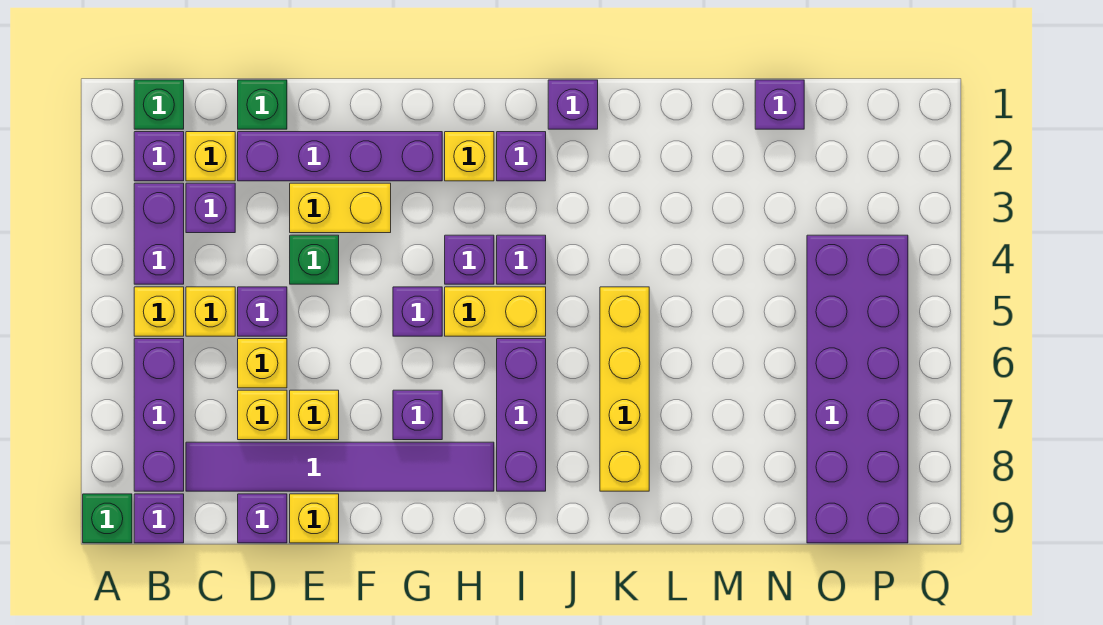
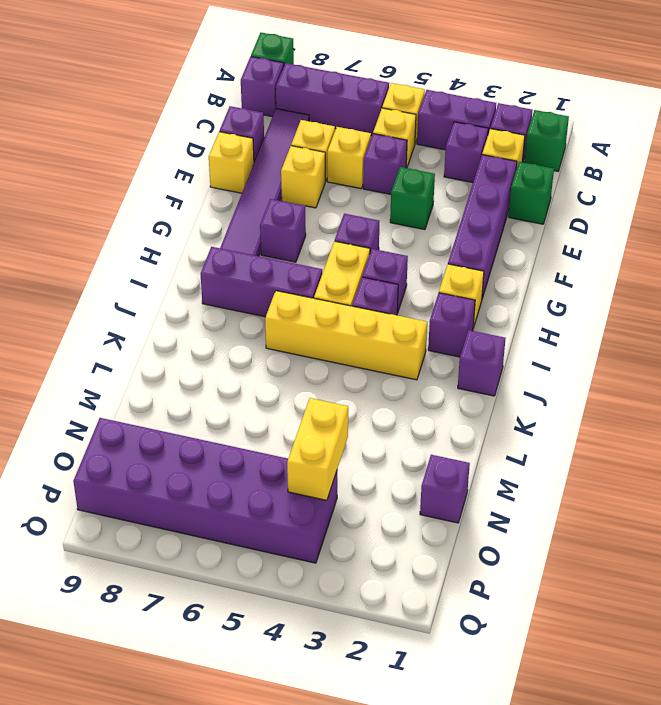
yellow 1x2 brick [290,183,391,233] -> yellow 1x2 brick moved to [287,398,348,500]
yellow 1x4 brick [600,287,649,491] -> yellow 1x4 brick moved to [265,291,427,380]

